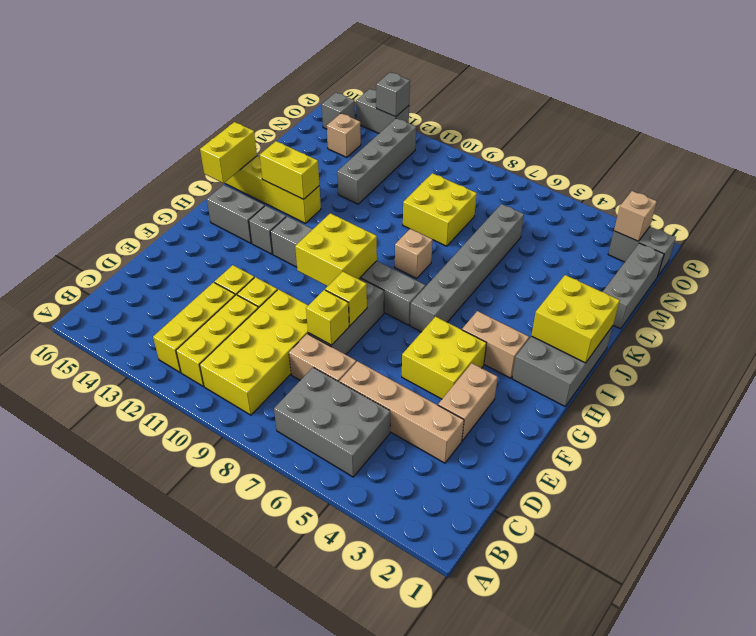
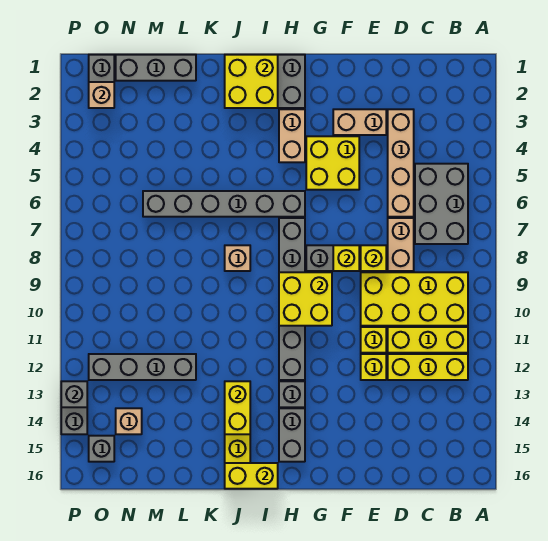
yellow 2x2 brick [403,173,477,246] -> none

